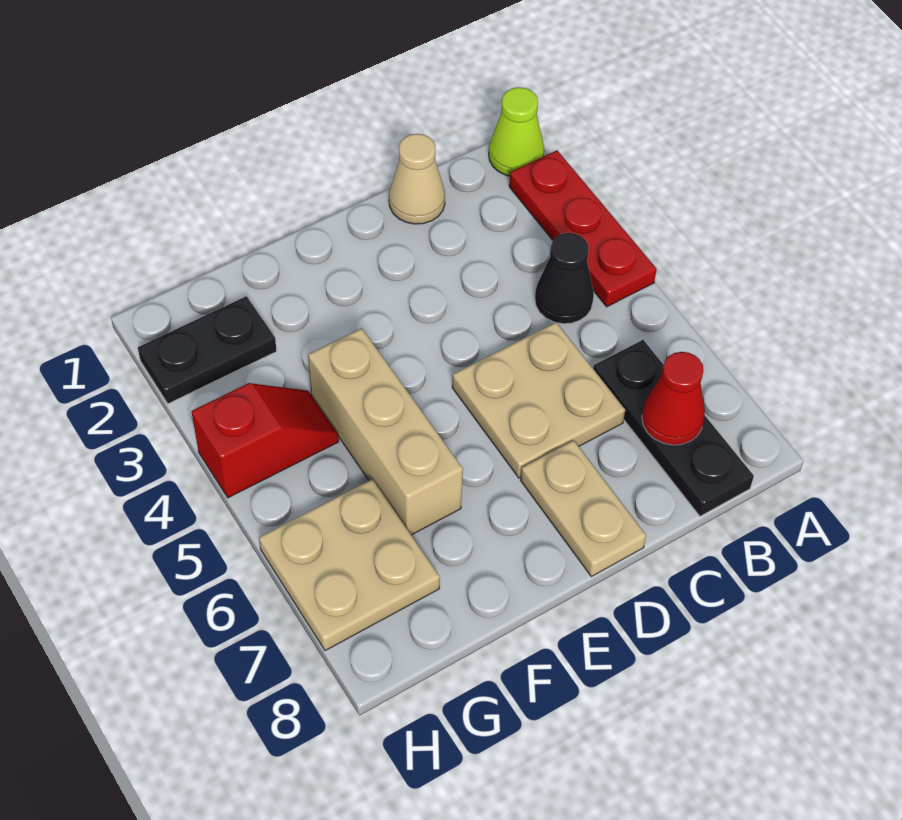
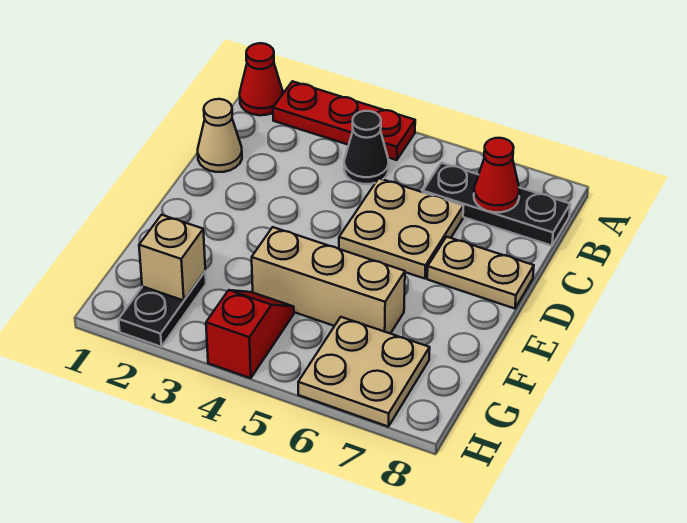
lime 1x1 cone [489,87,544,176] -> red 1x1 cone [240,43,283,115]
none -> tan 1x1 brick [139,215,205,300]

